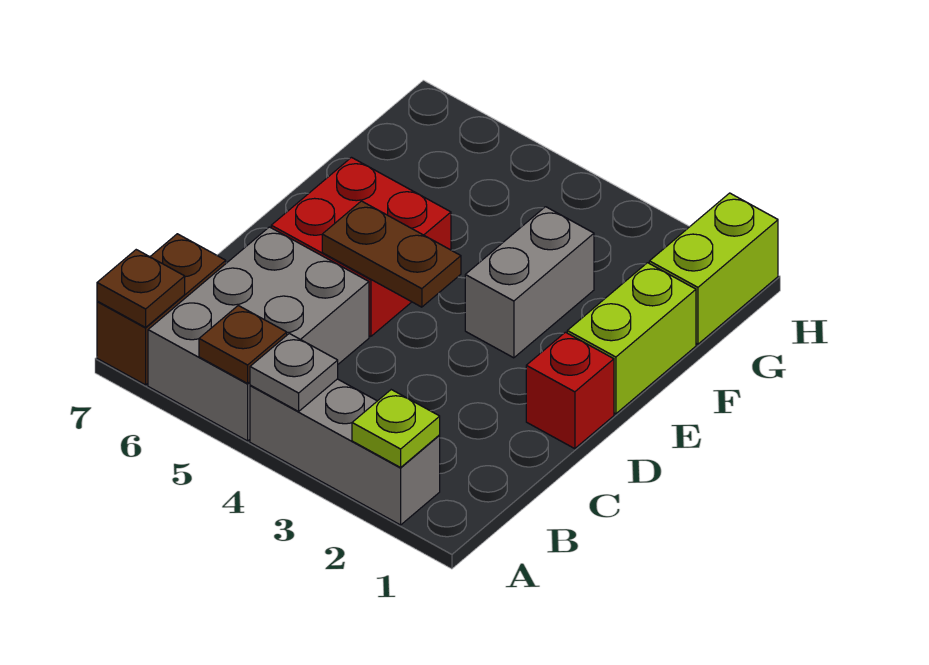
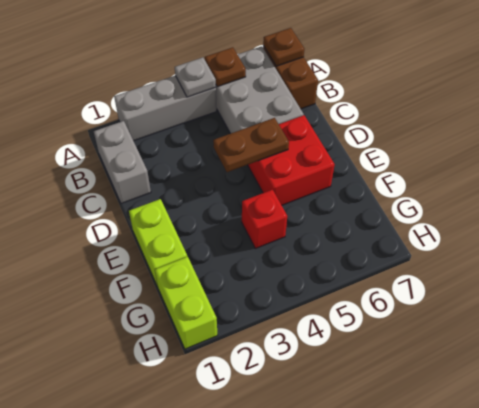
lime 1x1 plate [352,390,440,467] -> none
red 1x1 brick [526,332,614,449] -> red 1x1 brick moved to [242,190,287,249]
grey 1x2 brick [465,207,594,358] -> grey 1x2 brick moved to [94,121,151,204]

